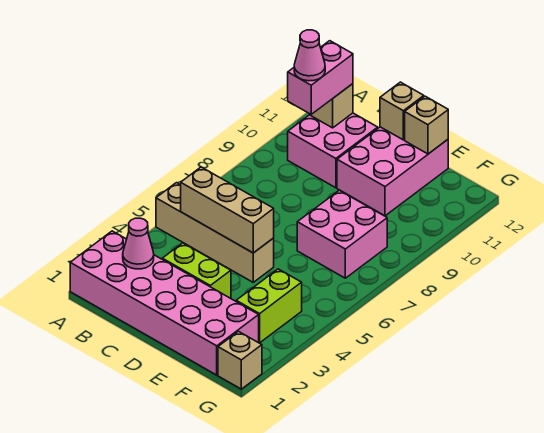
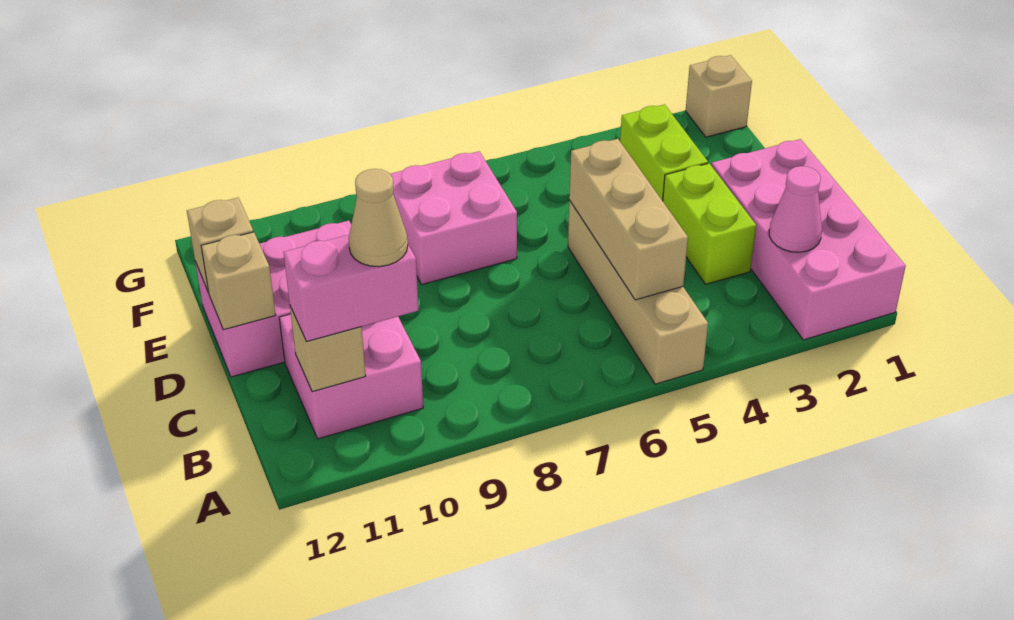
pink 2x6 brick [70,231,259,375] -> pink 2x4 brick [711,139,906,340]
pink 1x1 cone [294,30,325,81] -> tan 1x1 cone [349,169,408,267]
lime 1x2 brick [236,269,302,343] -> lime 1x2 brick turned to [620,105,708,201]

